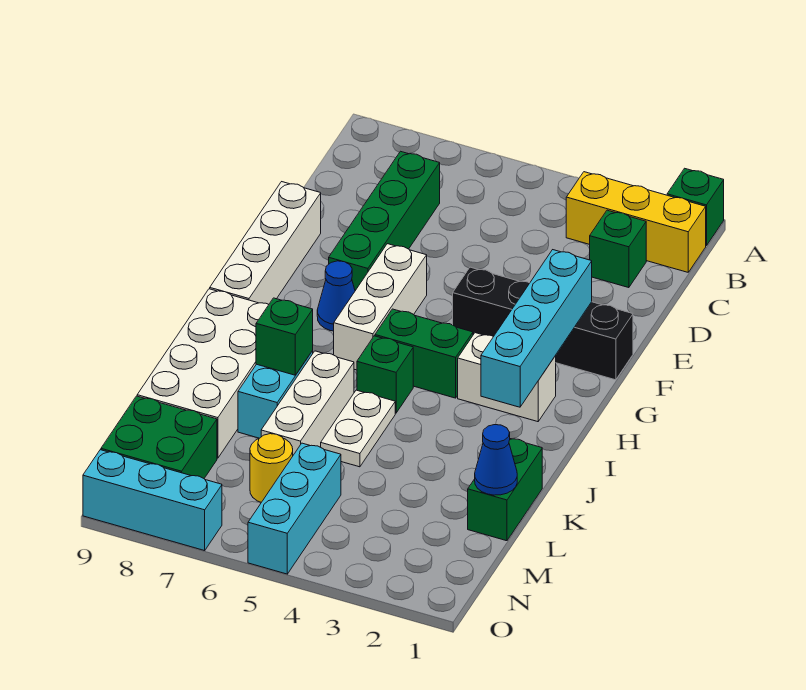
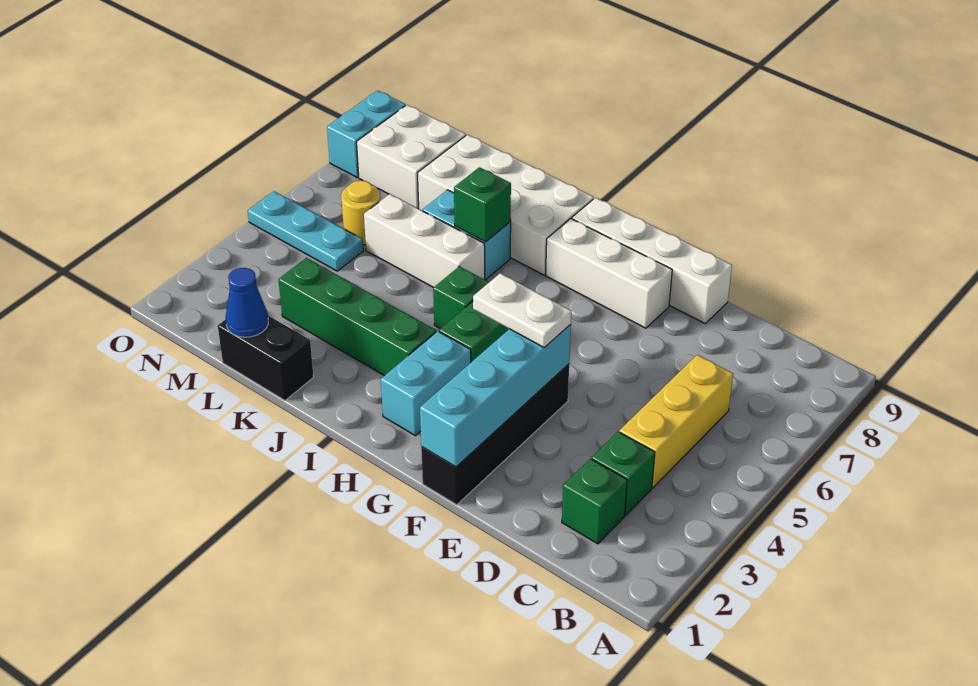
green 1x1 brick [667,168,724,246] -> green 1x1 brick moved to [592,432,655,516]
yellow 1x3 brick [566,172,706,272] -> yellow 1x3 brick moved to [619,355,733,488]
green 1x4 brick [329,151,440,291] -> green 1x4 brick moved to [278,258,436,376]
cyan 1x4 brick [481,250,592,407] -> cyan 1x4 brick turned to [420,324,571,467]
white 1x3 brick [334,244,427,370] -> white 1x3 brick moved to [546,219,672,328]
blue 1x1 cone [317,261,355,331] -> none
white 1x2 brick [458,333,556,422] -> cyan 1x2 brick [381,331,471,436]
white 1x2 plate [321,390,395,467] -> white 1x2 plate moved to [473,273,571,348]
green 1x2 brick [468,439,542,541] -> black 1x2 brick [218,316,314,400]
cyan 1x3 brick [248,443,341,574] -> cyan 1x3 plate [248,191,363,271]
green 2x2 brick [101,396,217,478] -> white 2x2 brick [357,105,466,208]
cyan 1x3 brick [83,450,222,551] -> cyan 1x2 brick [327,90,406,177]

